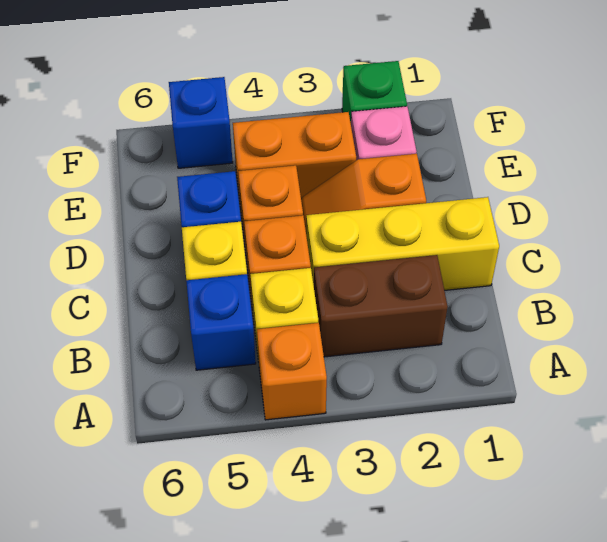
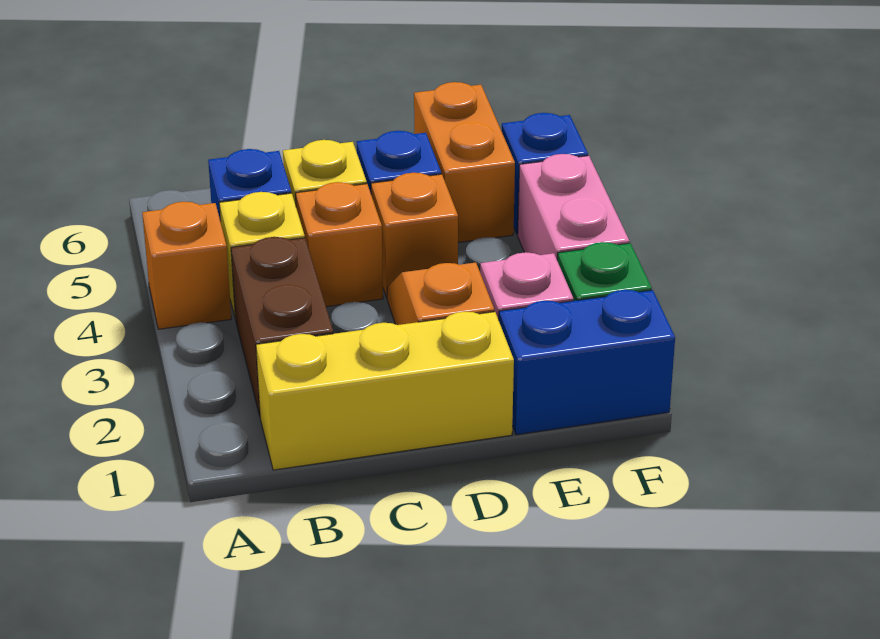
yellow 1x3 brick [306,197,499,290] -> yellow 1x3 brick turned to [256,312,514,470]
none -> blue 1x2 brick [499,290,675,435]
orange 1x2 brick [233,112,356,207] -> orange 1x2 brick moved to [414,82,515,243]
none -> pink 1x2 brick [518,154,630,260]

